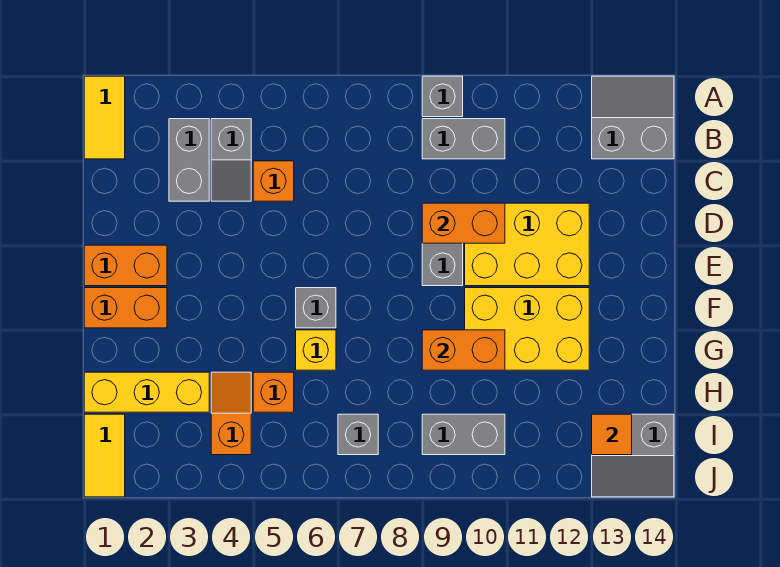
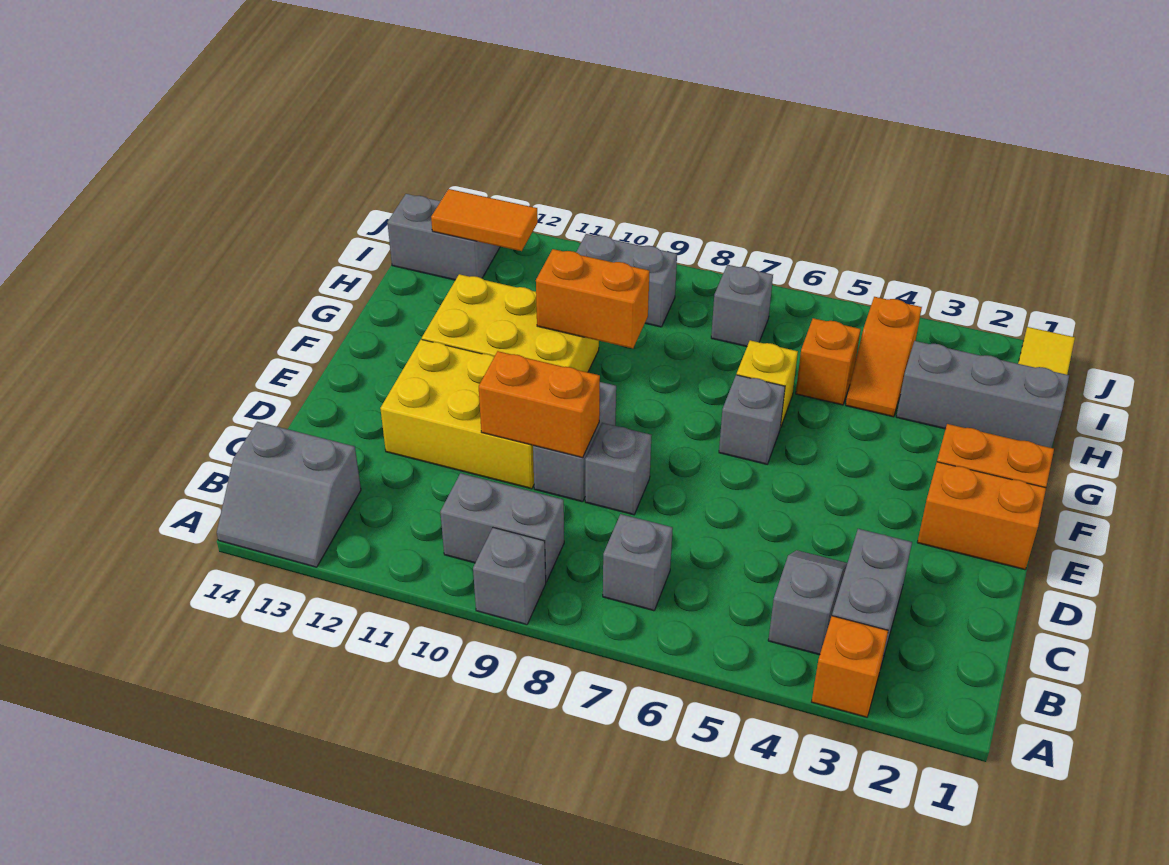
yellow 1x2 tile [84,76,125,159] -> none
none -> grey 1x1 brick [603,514,673,611]
orange 1x1 brick [253,161,294,201] -> orange 1x1 brick moved to [812,616,888,717]
none -> grey 1x1 brick [585,423,652,515]
yellow 1x3 brick [84,372,209,412] -> grey 1x3 brick [896,341,1069,448]
orange 1x1 tile [592,414,632,455] -> orange 1x2 tile [431,189,538,251]

